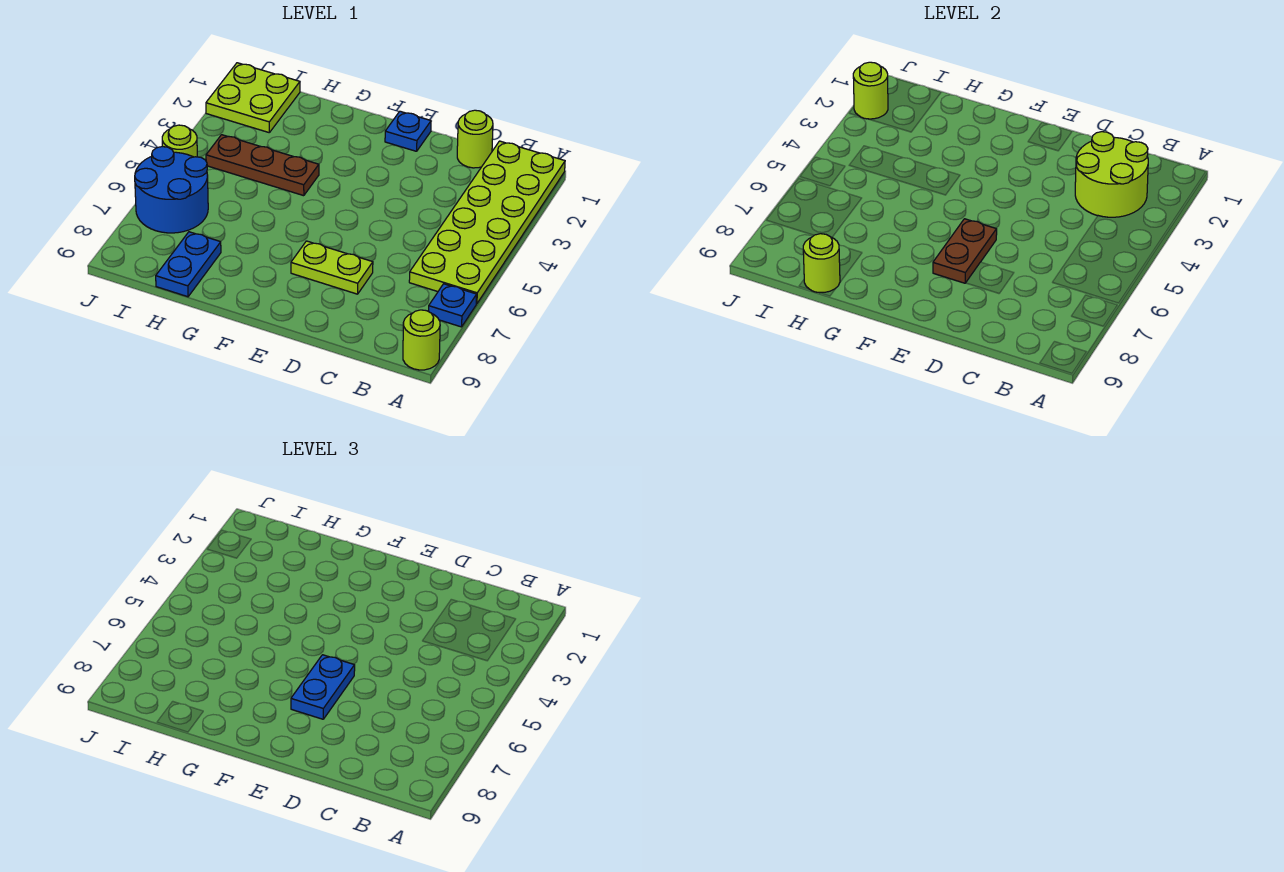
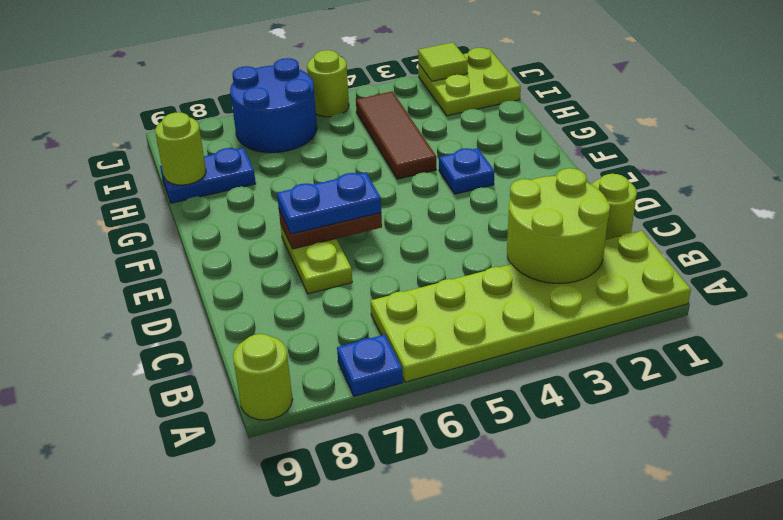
blue 1x1 plate [385,111,431,151] -> blue 1x1 plate moved to [439,148,495,194]
brown 1x3 plate [206,135,319,196] -> brown 1x3 tile [356,91,436,179]
lime 1x1 round brick [853,62,888,119] -> lime 1x1 tile [418,43,468,81]

